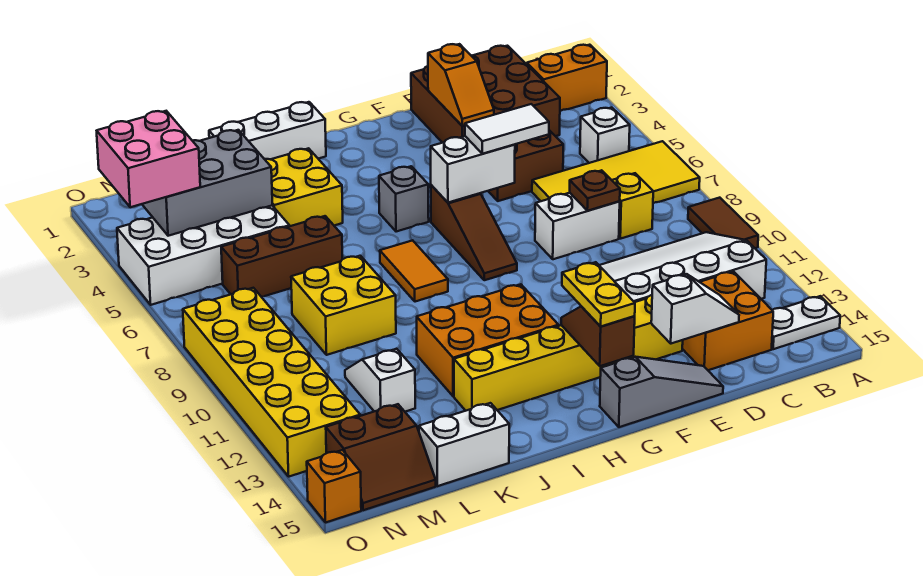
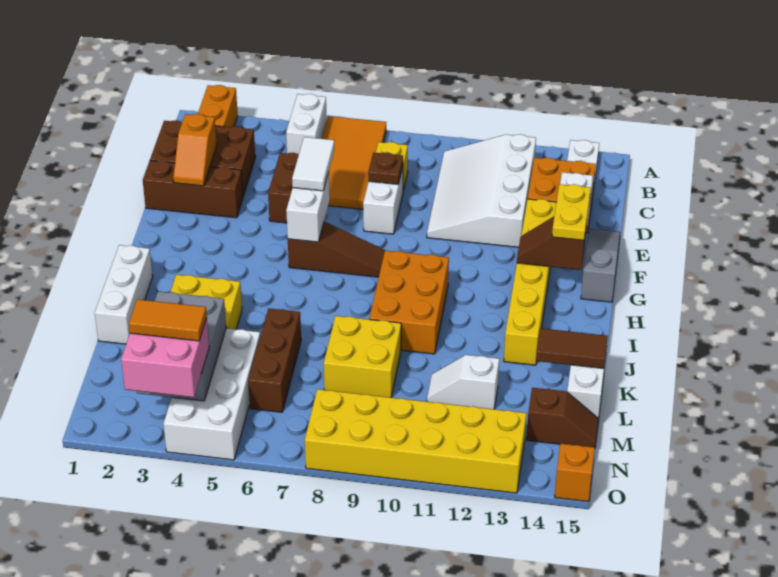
yellow 2x4 tile [532,141,700,203] -> orange 2x4 tile [322,116,387,209]
brown 1x2 tile [688,198,758,248] -> brown 1x2 tile moved to [536,328,608,369]
white 1x1 brick [580,108,630,163] -> white 1x2 brick [286,94,327,154]
orange 1x2 slope [428,44,494,126] -> orange 1x2 slope turned to [173,114,217,186]
yellow 1x2 plate [562,262,635,326] -> yellow 1x2 plate turned to [552,184,591,240]
grey 1x1 brick [379,166,429,232] -> none
orange 2x3 brick [417,284,559,396] -> orange 2x3 brick moved to [369,251,449,354]
orange 1x2 tile [380,240,448,302] -> orange 1x2 tile moved to [129,299,207,341]
brown 2x2 slope [326,404,436,510] -> brown 1x2 slope [527,388,598,448]

